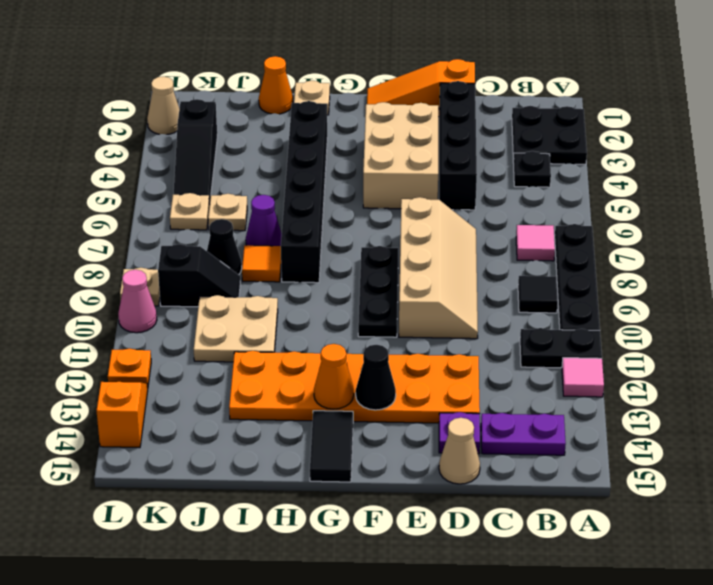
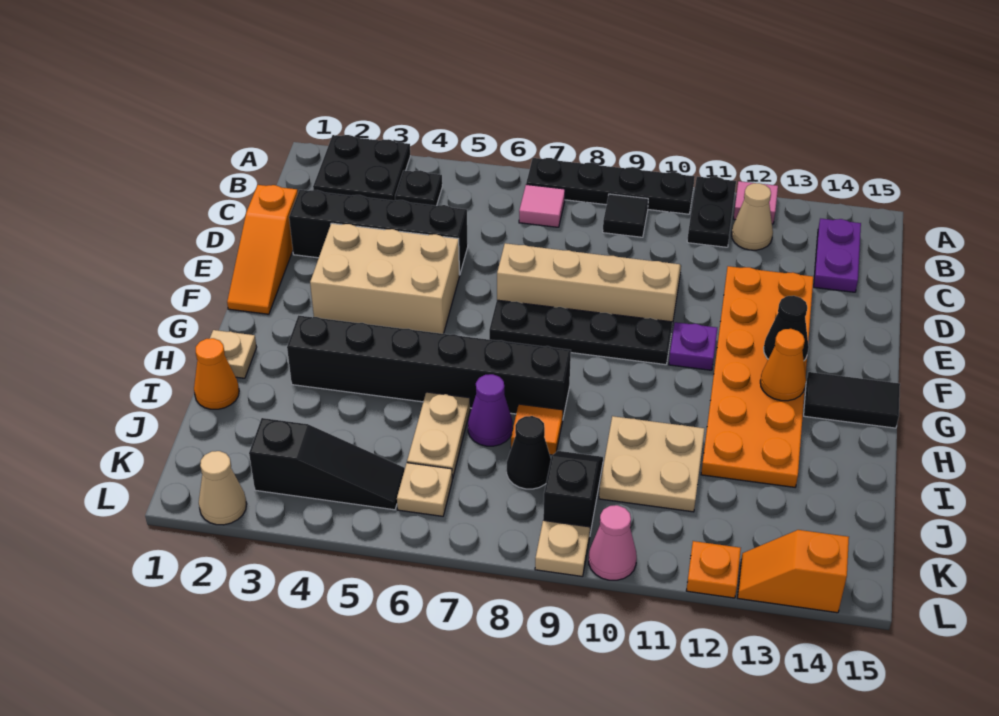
purple 1x1 plate [439,412,480,454] -> purple 1x1 plate moved to [669,322,717,370]
tan 1x1 cone [439,418,480,484] -> tan 1x1 cone moved to [732,183,773,250]
black 1x3 plate [358,246,399,337] -> black 1x4 plate [489,300,672,365]
tan 1x1 plate [208,194,247,231] -> tan 1x2 plate [407,392,470,479]

